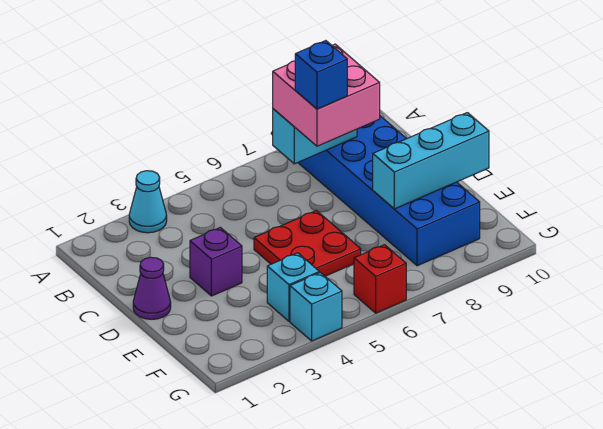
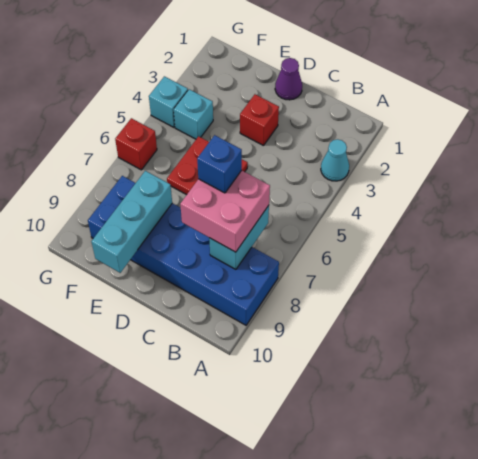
purple 1x1 brick [190,227,242,296] -> red 1x1 brick [240,94,279,146]

